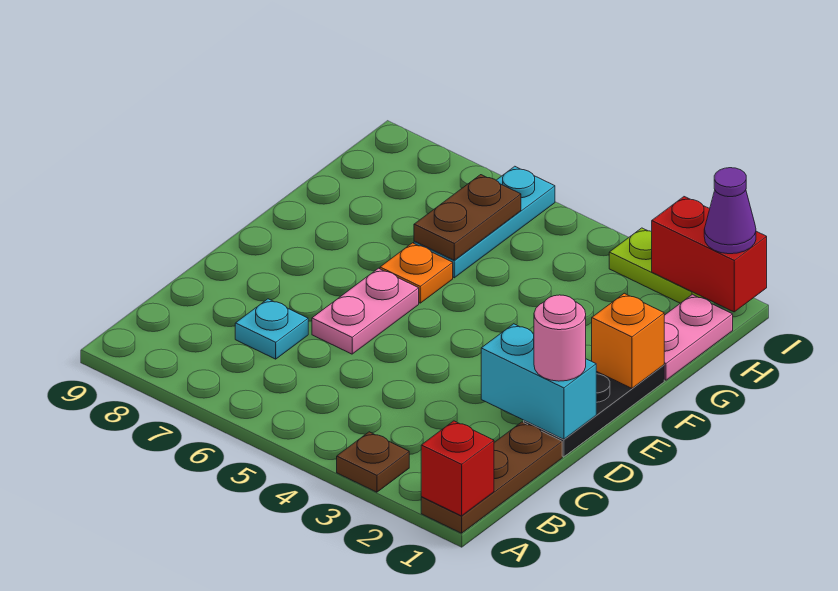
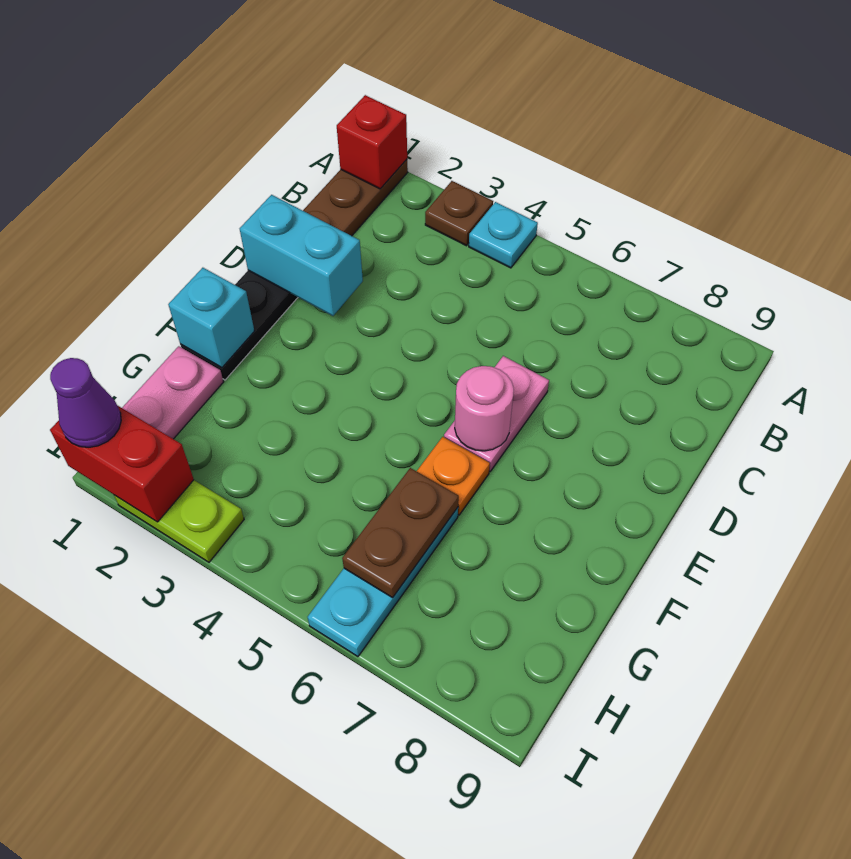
cyan 1x1 plate [235,299,308,359] -> cyan 1x1 plate moved to [469,202,538,268]
pink 1x1 round brick [534,295,586,381] -> pink 1x1 round brick moved to [455,366,514,451]
orange 1x1 brick [592,293,664,388] -> cyan 1x1 brick [168,268,254,368]

